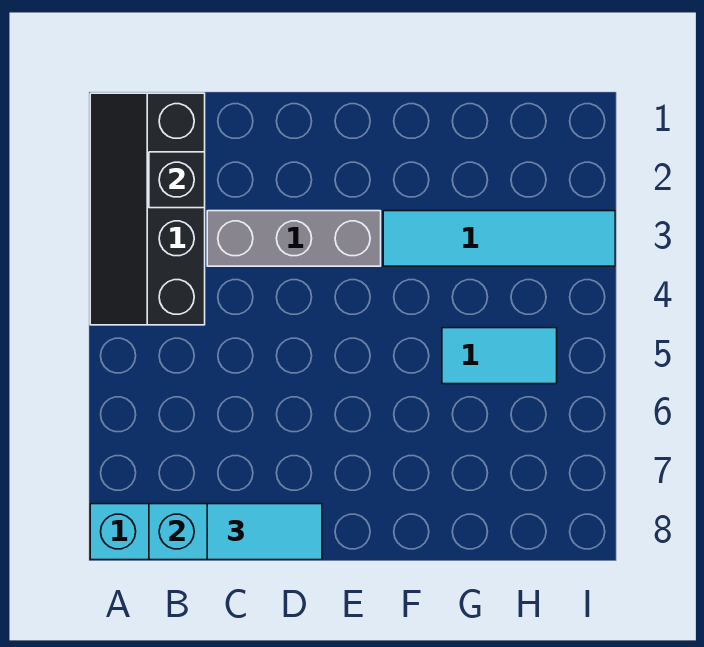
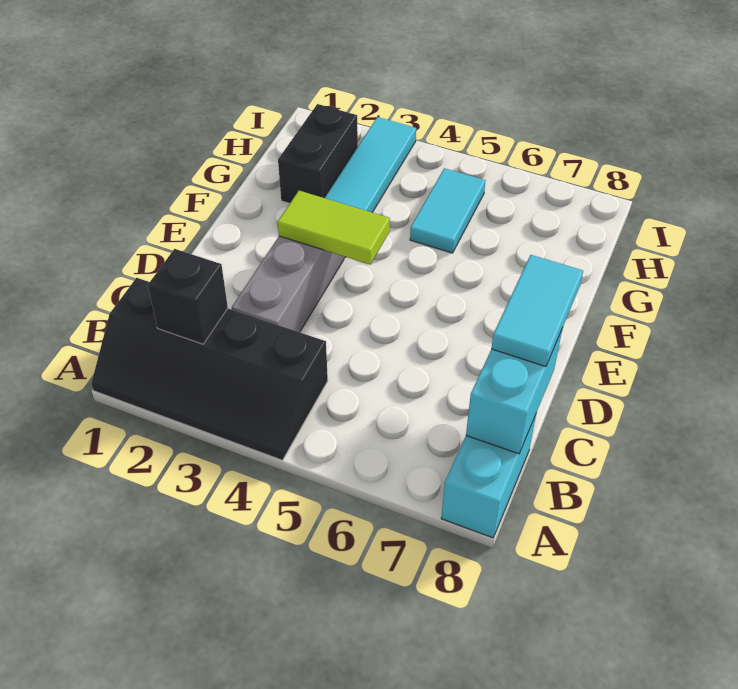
none -> lime 1x2 tile [278,191,390,264]
none -> black 1x2 brick [278,104,358,203]

